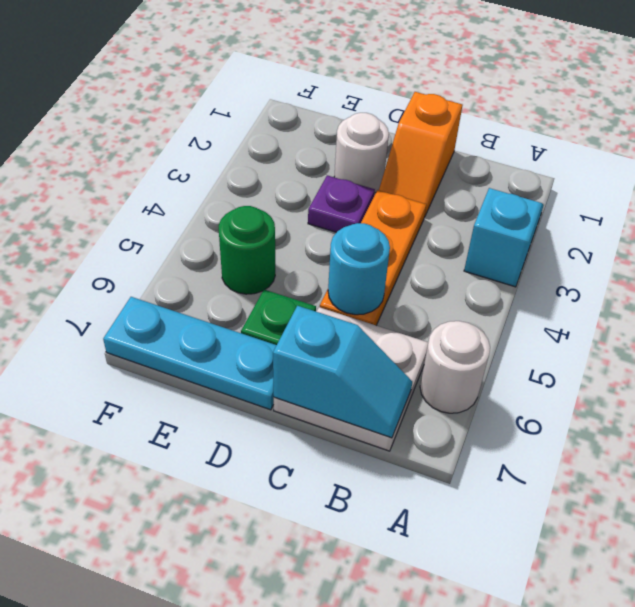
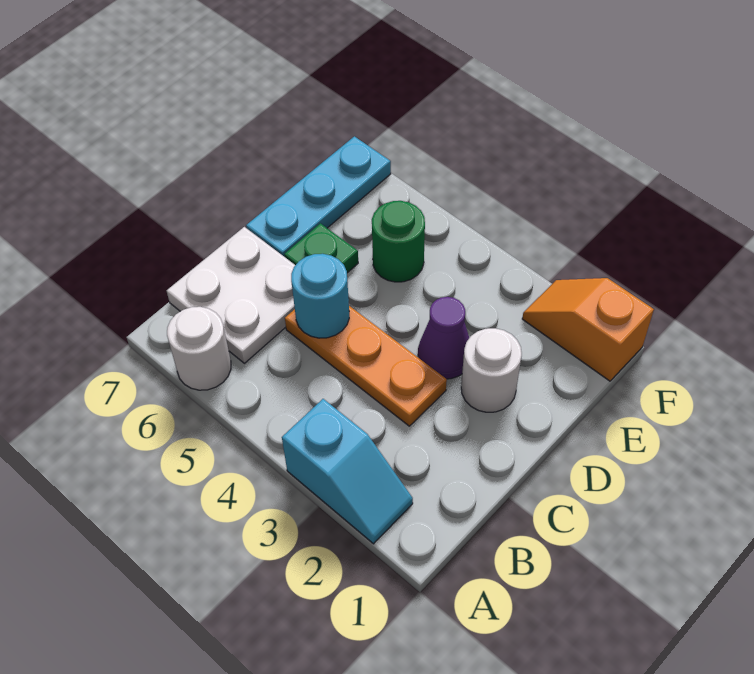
cyan 1x2 slope [273,306,412,438] -> none
orange 1x2 slope [379,92,462,217] -> orange 1x2 slope moved to [522,278,654,381]
purple 1x1 plate [308,175,375,232] -> purple 1x1 cone [418,297,469,379]

